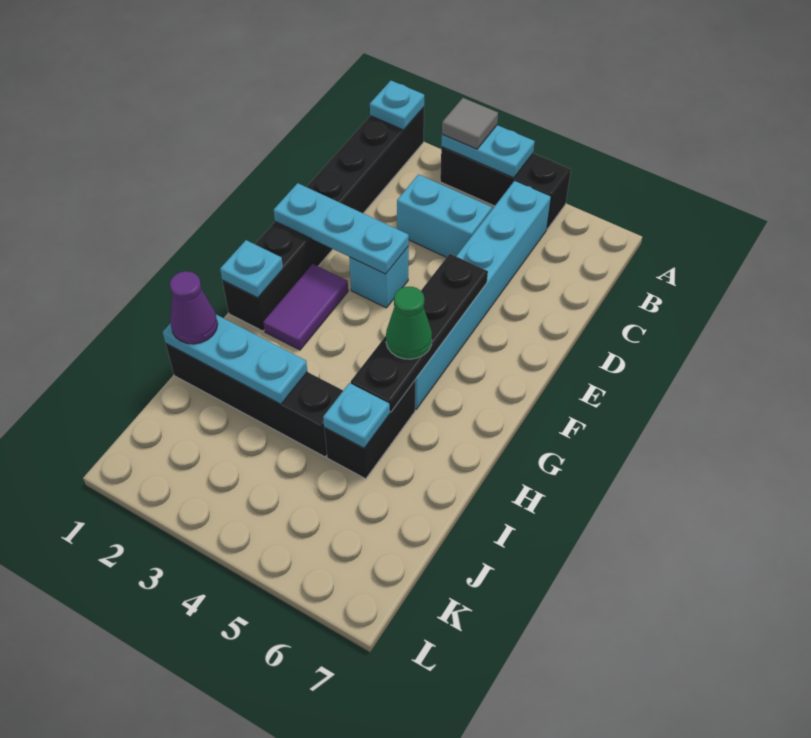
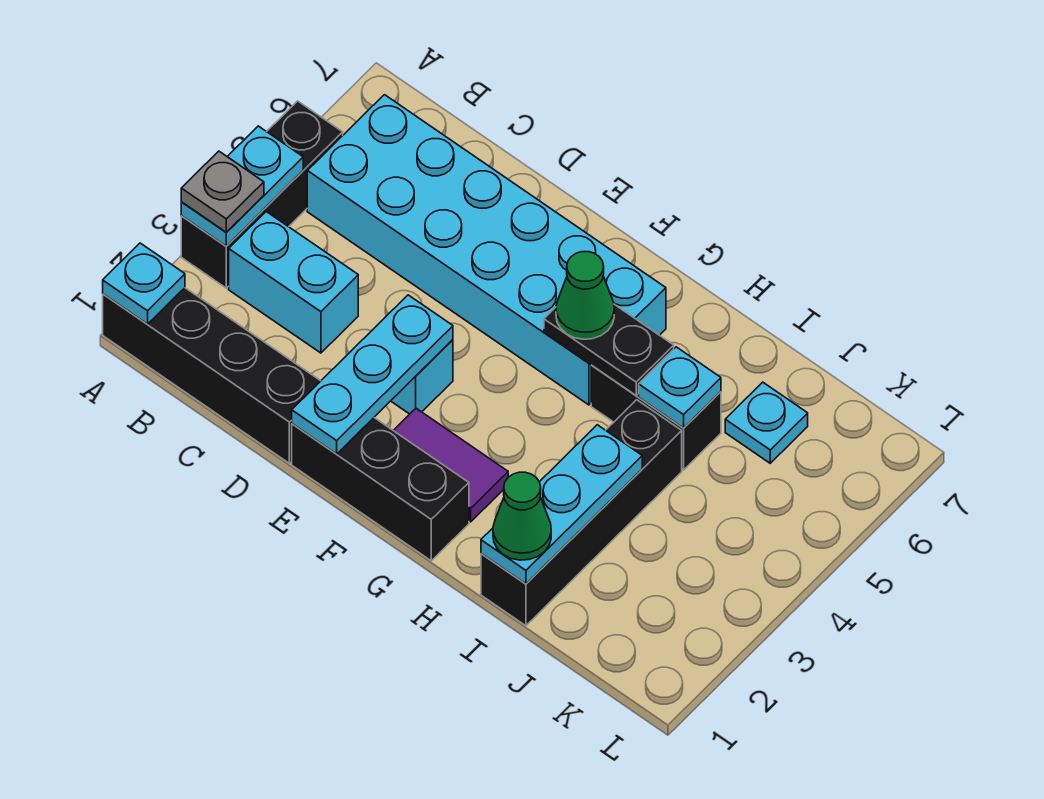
grey 1x1 tile [442,98,498,149] -> grey 1x1 plate [181,151,264,232]
cyan 1x6 brick [415,181,551,409] -> cyan 2x6 brick [307,95,666,405]
cyan 1x2 brick [397,174,492,257] -> cyan 1x2 brick turned to [229,212,358,353]
black 1x4 plate [351,254,488,412] -> black 1x2 plate [544,304,674,395]
cyan 1x1 plate [220,240,283,298] -> cyan 1x1 plate moved to [725,382,808,463]
purple 1x1 cone [170,271,218,344] -> green 1x1 cone [493,472,551,560]

